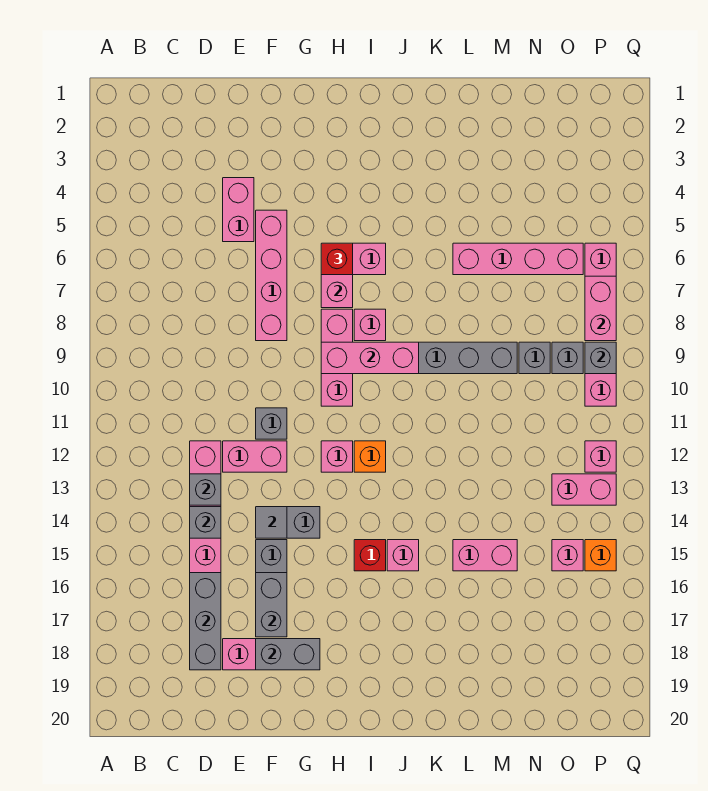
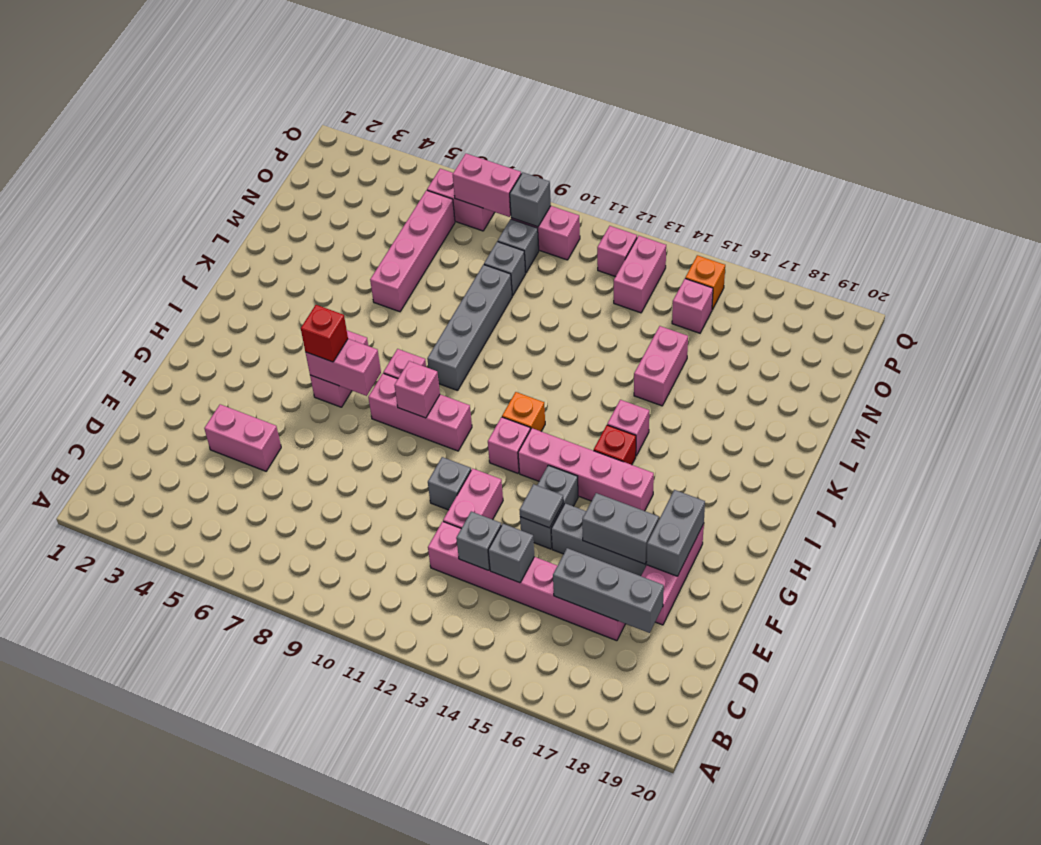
pink 1x4 brick [256,210,287,341] -> pink 1x4 brick moved to [518,428,654,511]
pink 1x3 brick [321,342,419,374] -> pink 1x1 brick [394,361,440,418]

